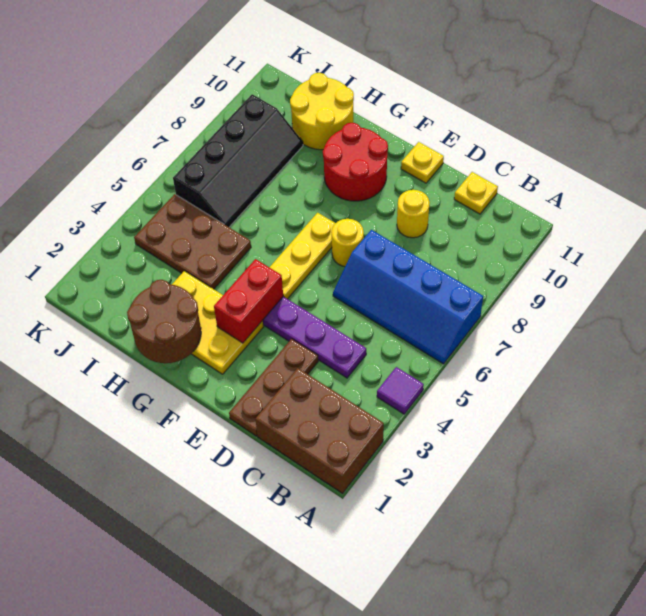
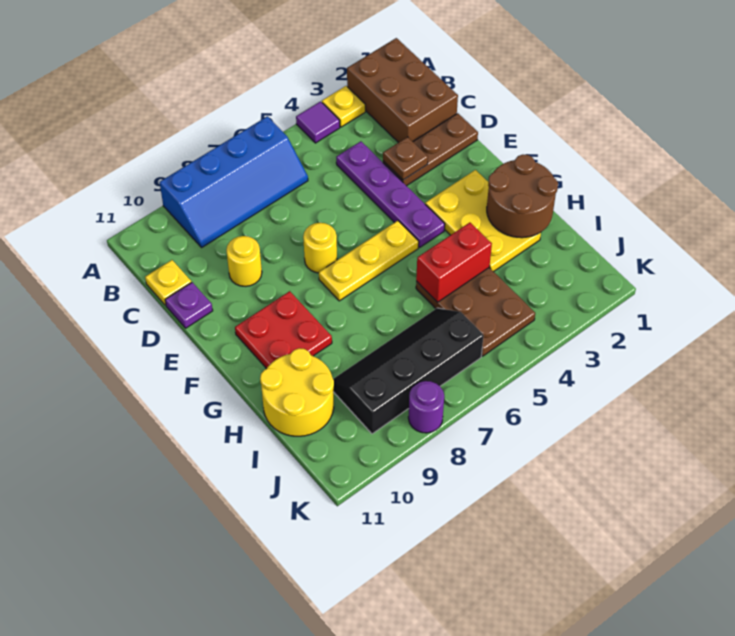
blue 2x4 slope [333,230,483,364] -> blue 2x4 slope turned to [159,116,308,247]
none -> brown 1x1 plate [383,137,428,180]
none -> purple 1x1 plate [165,282,213,328]
yellow 1x1 plate [401,142,444,183] -> yellow 1x1 plate moved to [322,86,365,127]
red 1x2 brick [214,259,283,343] -> red 1x2 brick moved to [416,223,492,302]
red 2x2 round brick [323,123,388,201] -> red 2x2 plate [235,291,332,369]
none -> purple 1x1 round brick [408,381,444,433]

